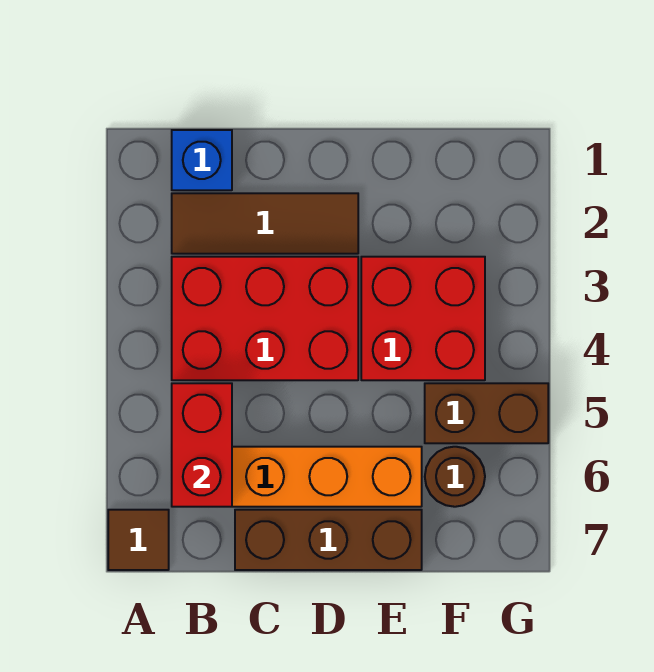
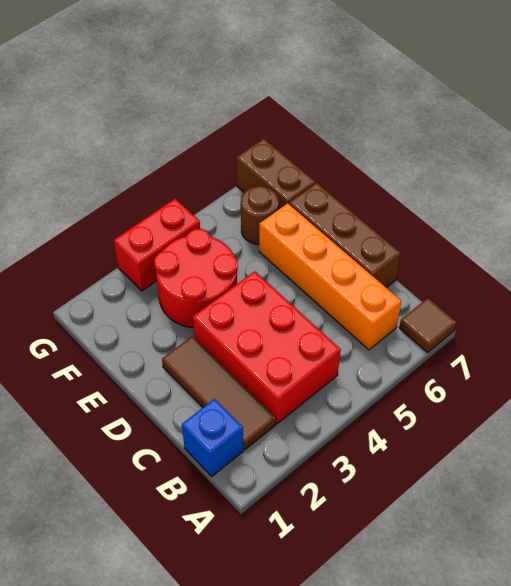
red 1x2 brick [172,383,232,507] -> red 1x2 brick moved to [114,199,200,291]
red 2x2 brick [361,257,485,380] -> red 2x2 round brick [154,229,238,328]
brown 1x2 brick [425,383,548,443] -> brown 1x2 brick moved to [236,139,315,210]

